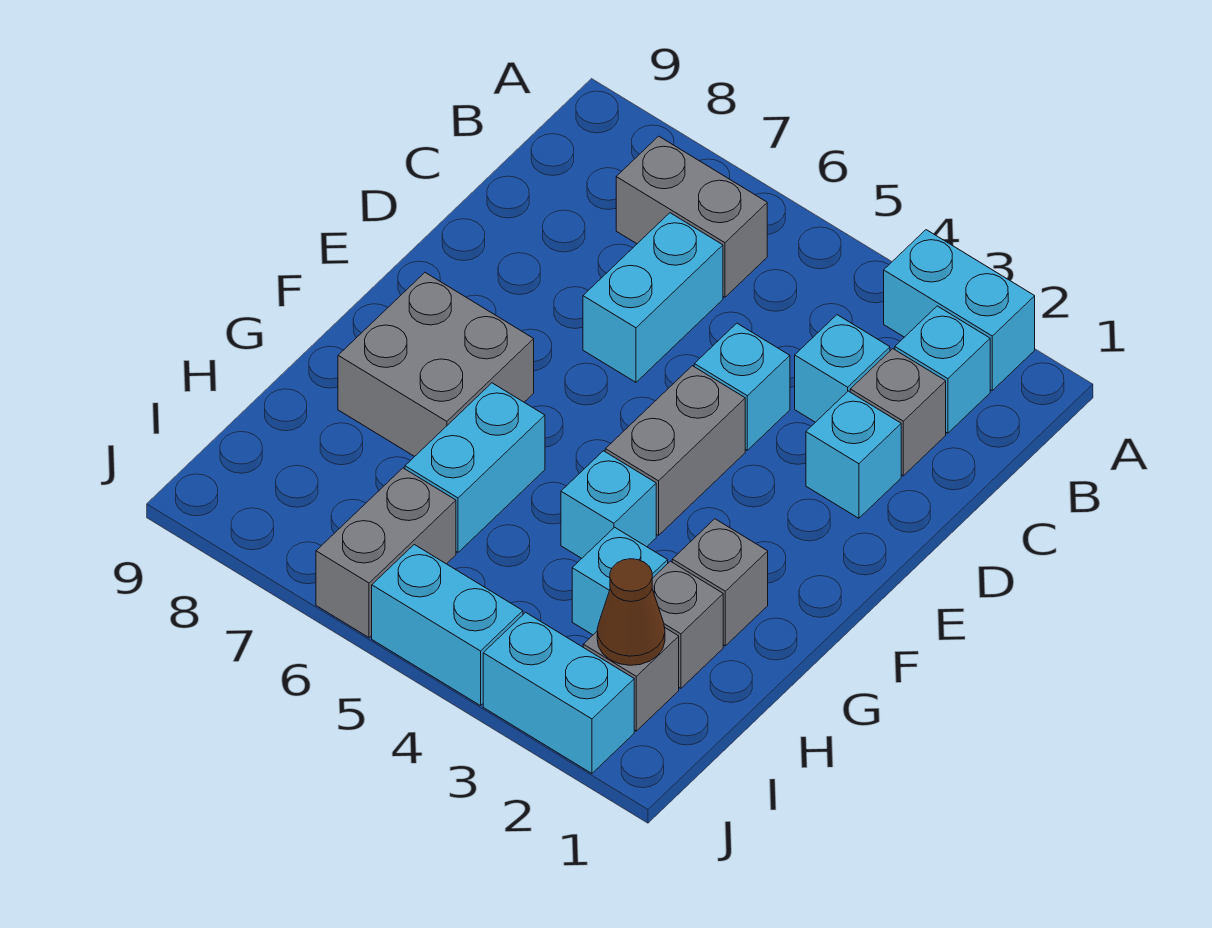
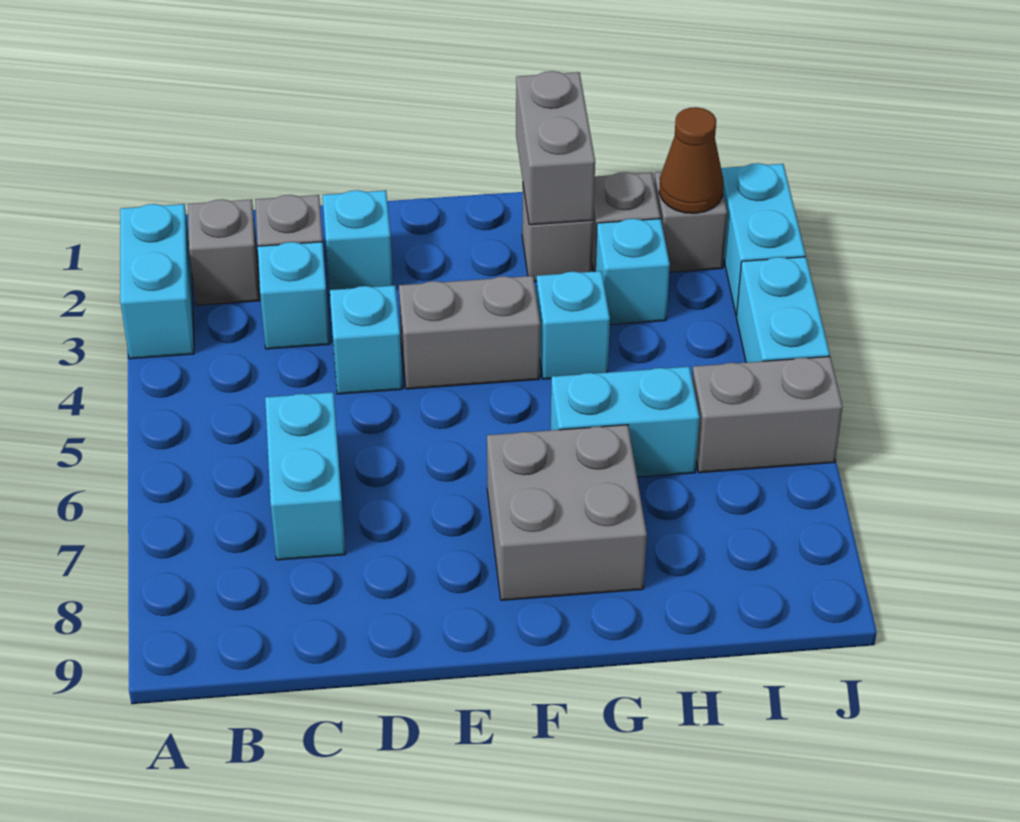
cyan 1x1 brick [895,306,990,433] -> grey 1x1 brick [188,199,260,305]
grey 1x2 brick [616,136,767,297] -> grey 1x2 brick moved to [516,71,595,225]
cyan 1x2 brick [583,213,723,382] -> cyan 1x2 brick turned to [265,392,345,560]

